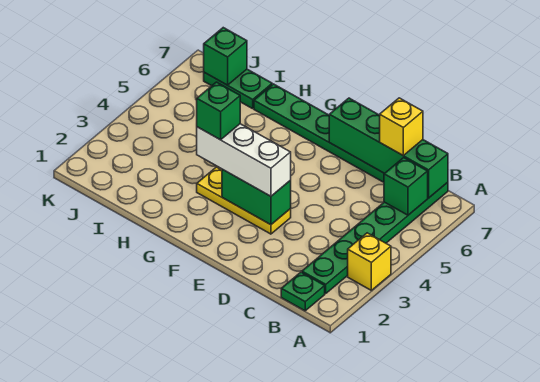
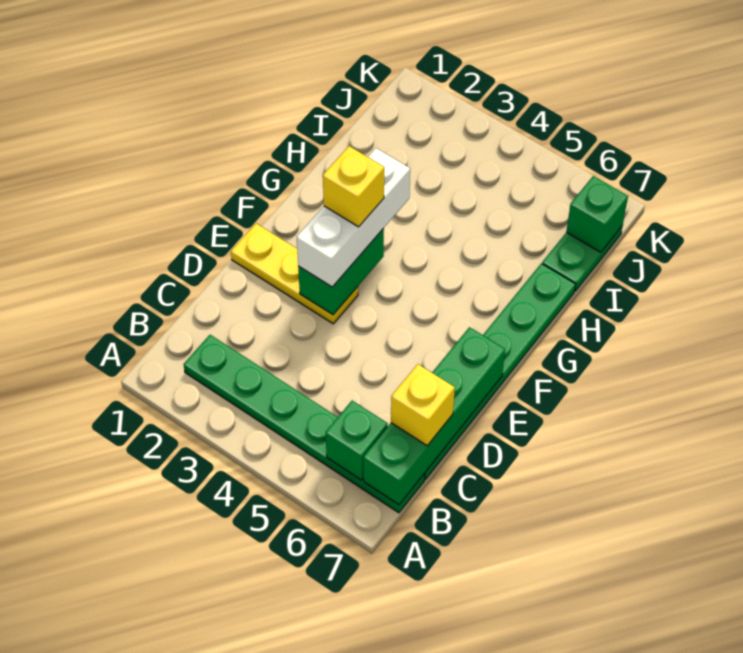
yellow 1x1 brick [348,233,391,290] -> yellow 1x1 brick moved to [323,146,384,227]
green 1x1 plate [281,272,325,311] -> none
yellow 1x3 plate [197,167,291,234] -> yellow 1x3 plate turned to [231,224,358,324]
green 1x1 brick [197,82,240,140] -> none

